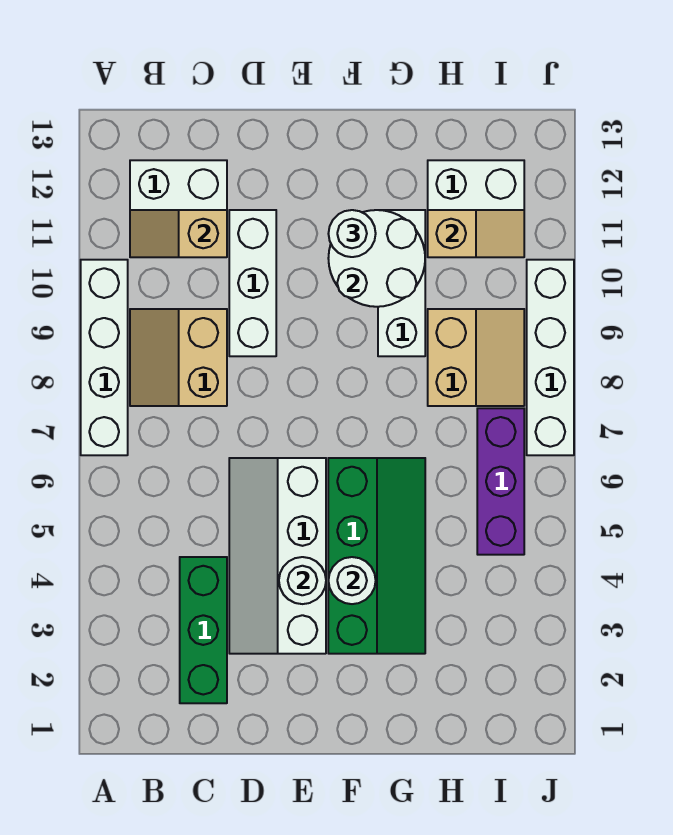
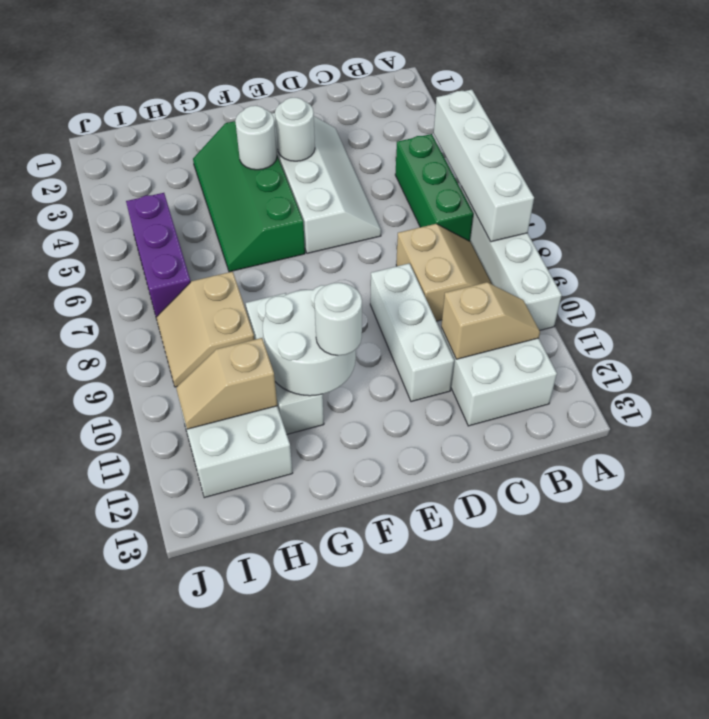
green 1x3 brick [180,557,227,703] -> green 1x3 brick moved to [395,134,473,241]
white 1x4 brick [527,260,574,455] -> white 1x4 brick moved to [434,90,534,242]

